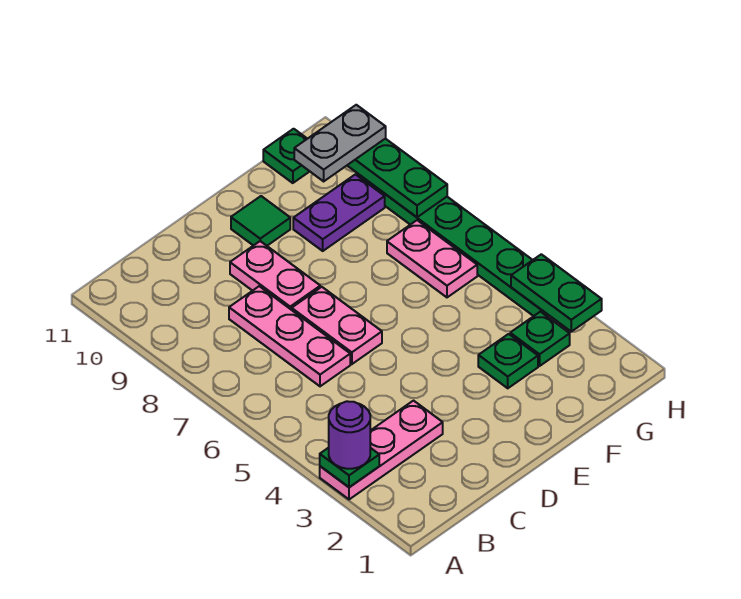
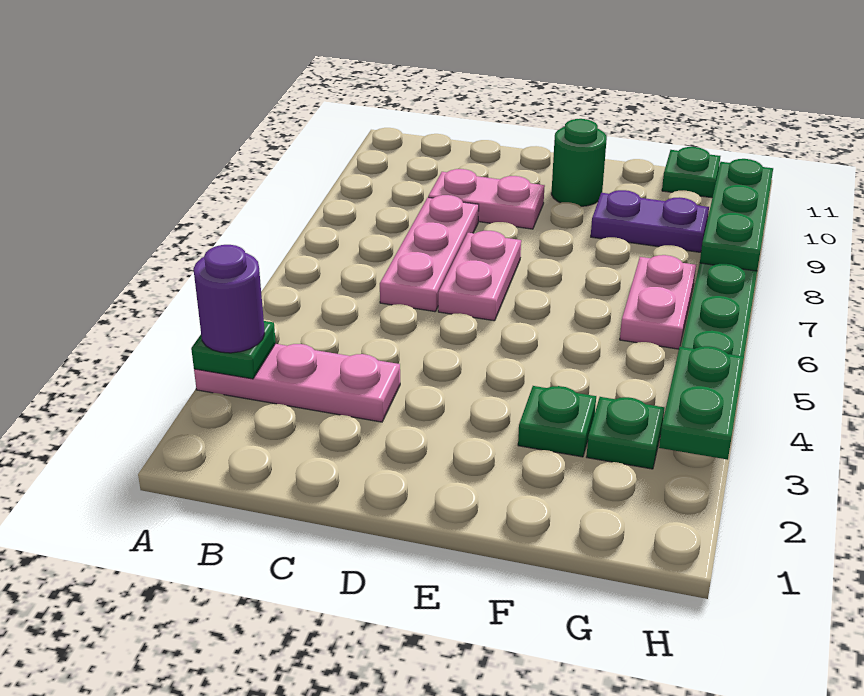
pink 1x2 plate [230,241,320,310] -> pink 1x2 plate turned to [428,169,545,229]
green 1x1 tile [231,196,290,246] -> green 1x1 round brick [551,119,607,206]
grey 1x2 plate [294,105,386,181] -> none

